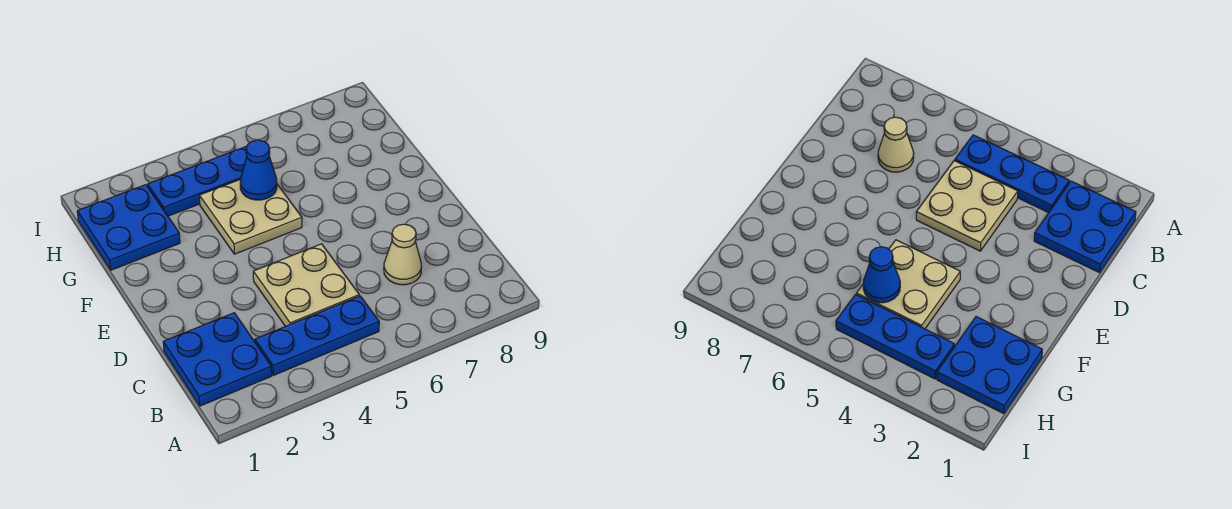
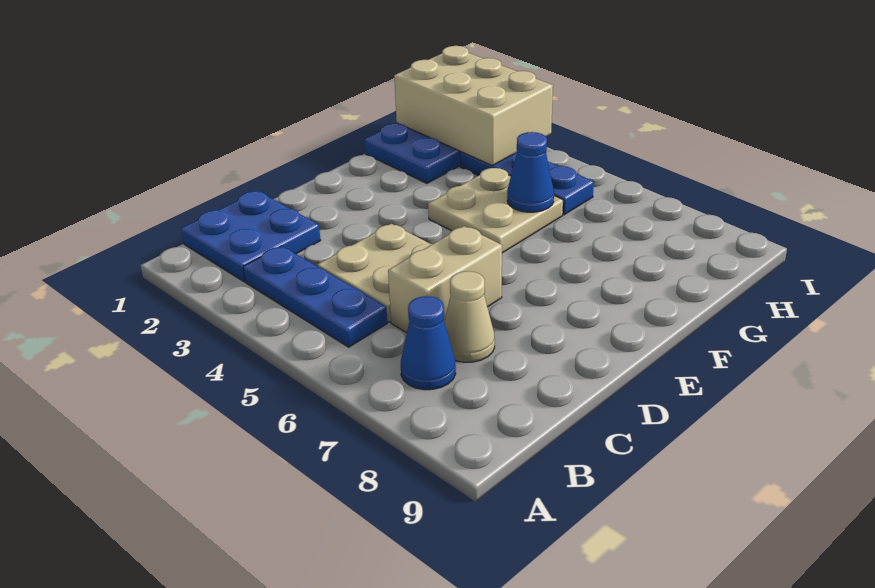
none -> blue 1x1 cone [401,296,456,390]
none -> tan 1x2 brick [388,226,502,333]
none -> tan 2x3 brick [394,46,553,166]

